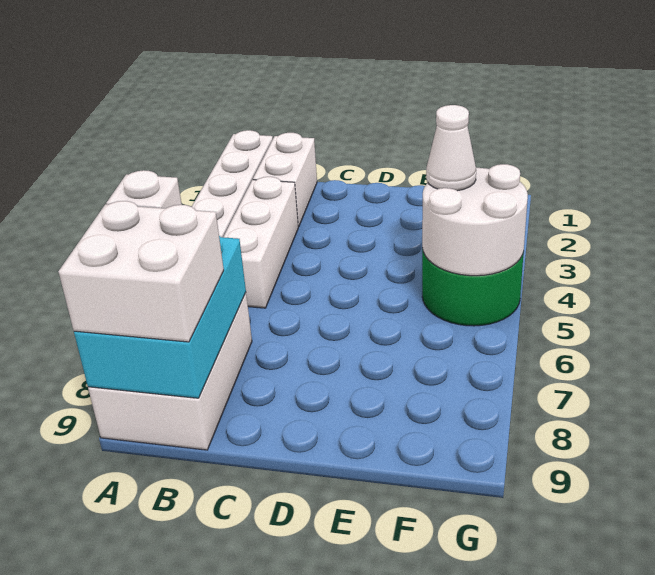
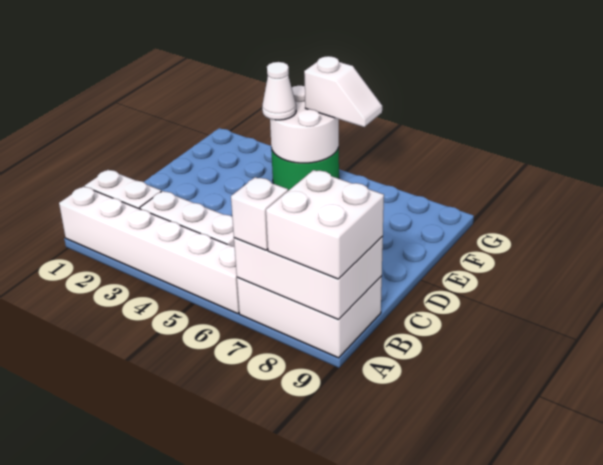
cyan 2x3 brick [74,236,246,398] -> white 2x3 brick [234,237,383,320]
none -> white 1x2 slope [304,56,382,127]

